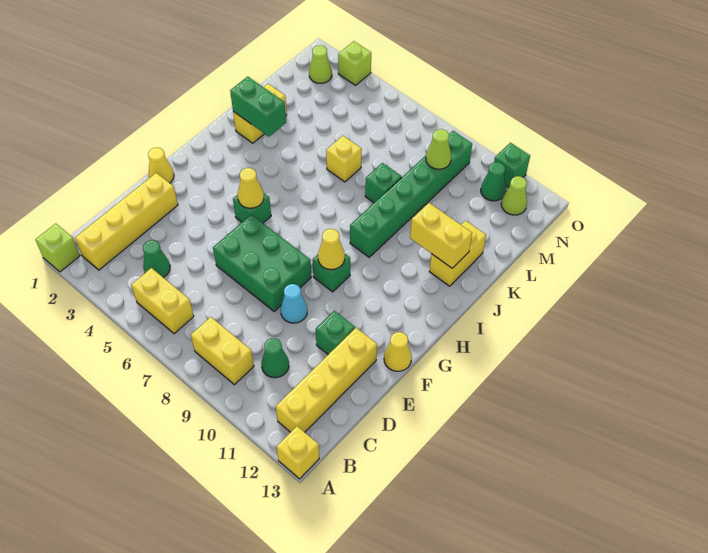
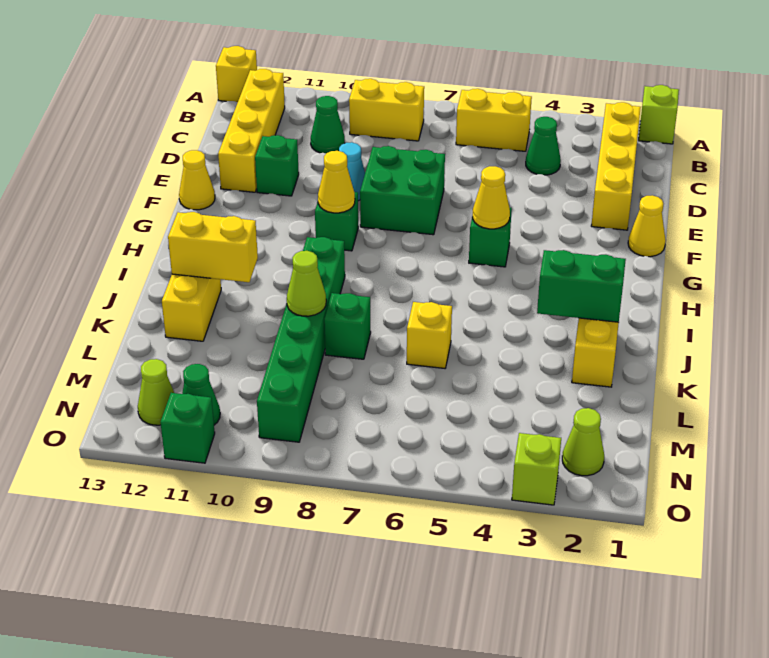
green 2x3 brick [213,215,311,311] -> green 2x2 brick [360,146,445,235]
lime 1x1 cone [426,129,451,169] -> lime 1x1 cone moved to [287,251,326,316]

